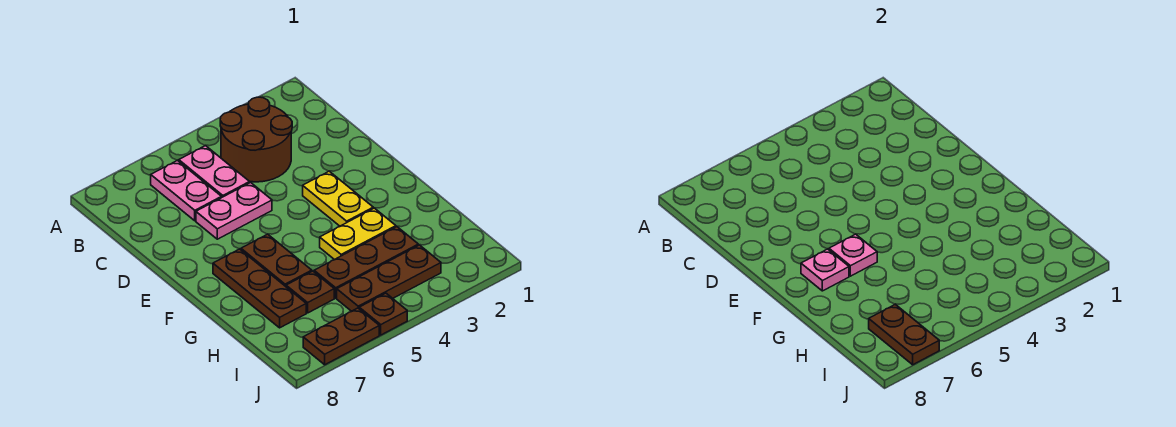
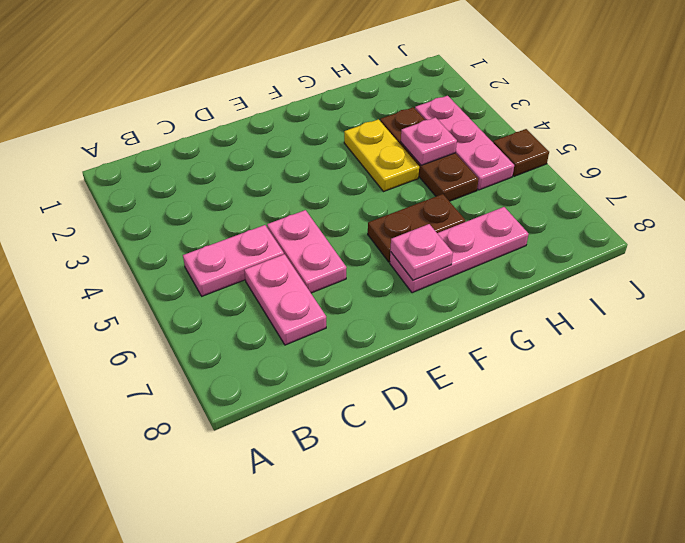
brown 2x2 round brick [220,97,292,182] -> none
pink 1x2 plate [151,160,222,221] -> pink 1x2 plate turned to [244,254,326,345]
yellow 1x2 plate [303,171,373,226] -> none
pink 1x1 plate [829,234,877,276] -> pink 1x1 plate moved to [401,117,457,165]
brown 1x3 plate [213,249,306,328] -> pink 1x3 plate [390,207,529,293]
brown 1x1 plate [286,271,334,313] -> none
brown 1x3 plate [337,245,441,311] -> pink 1x3 plate [415,96,514,190]
brown 1x2 plate [869,304,939,365] -> none
brown 1x2 plate [303,308,379,365] -> none

